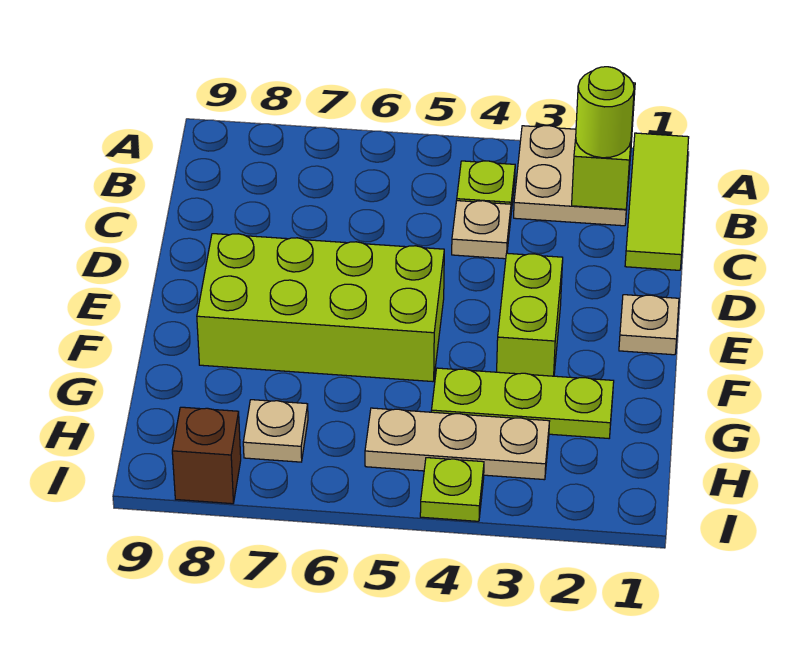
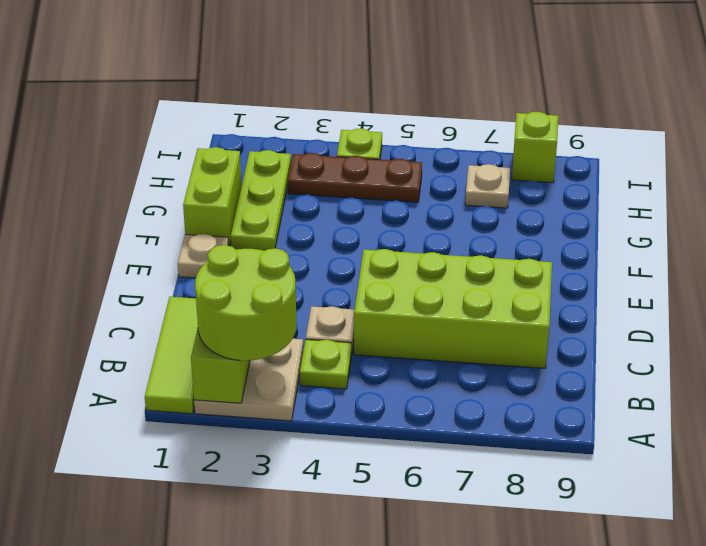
lime 1x1 round brick [576,67,634,158] -> lime 2x2 round brick [195,245,297,361]
lime 1x2 brick [497,253,563,376] -> lime 1x2 brick moved to [183,147,242,246]
lime 2x4 brick [197,234,444,382] -> lime 2x4 brick moved to [354,249,552,368]
lime 1x3 plate [431,368,614,438] -> lime 1x3 plate turned to [231,150,291,251]
tan 1x3 plate [365,408,549,480] -> brown 1x3 plate [288,153,422,202]
brown 1x1 brick [172,407,241,504] -> lime 1x1 brick [512,112,558,183]

